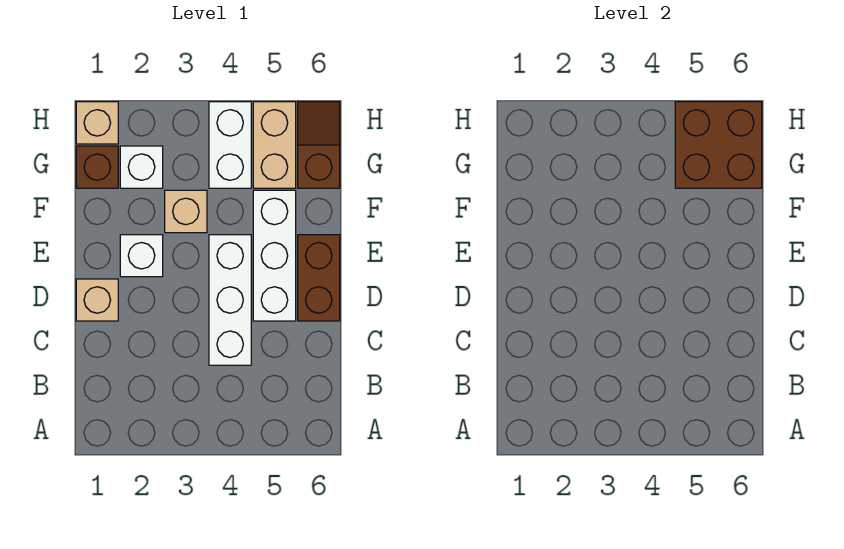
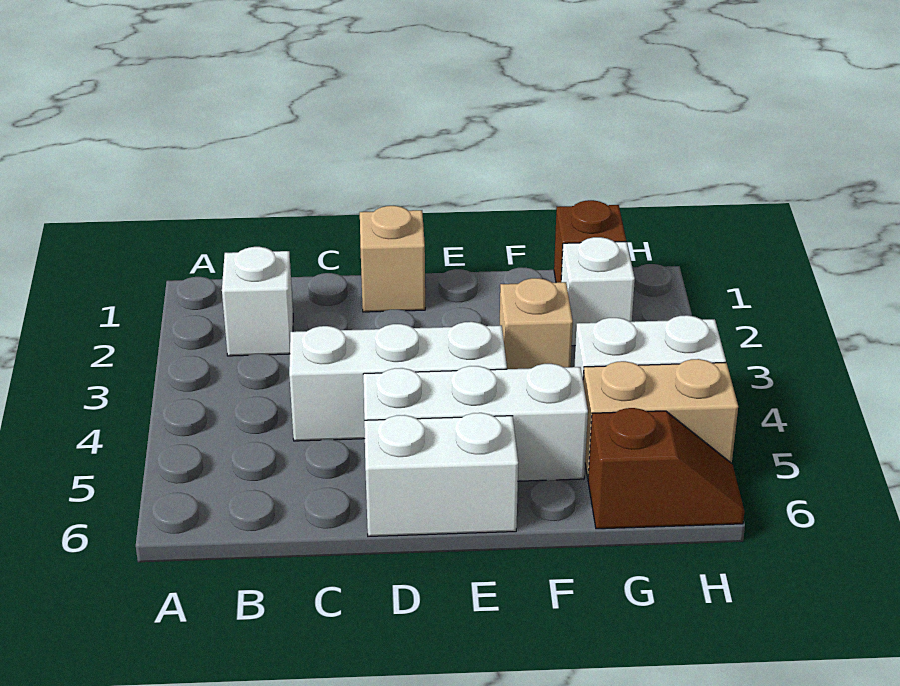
brown 1x2 brick [298,235,340,321] -> white 1x2 brick [364,413,518,536]
white 1x1 brick [120,235,163,277] -> white 1x1 brick moved to [222,247,293,356]
brown 2x2 brick [675,102,762,188] -> none
tan 1x1 brick [76,102,118,144] -> none

